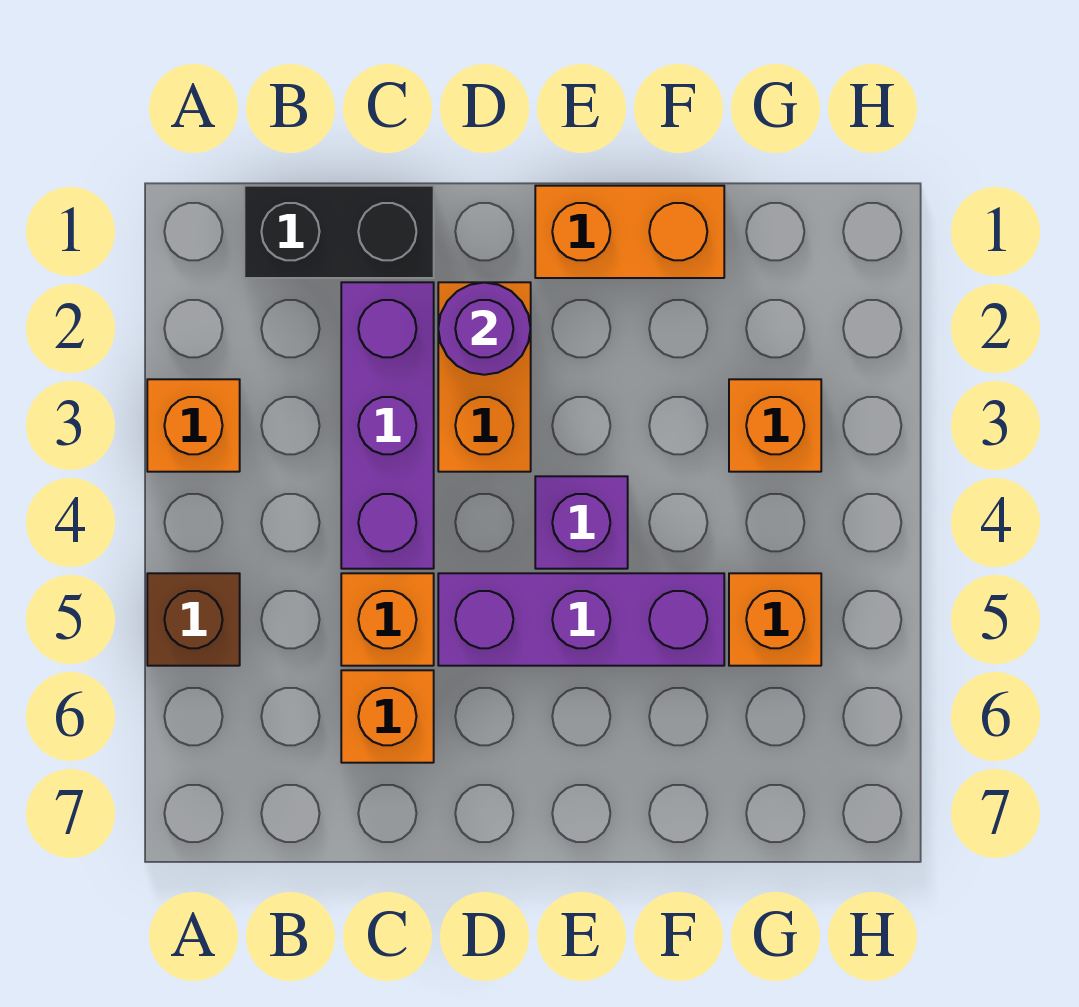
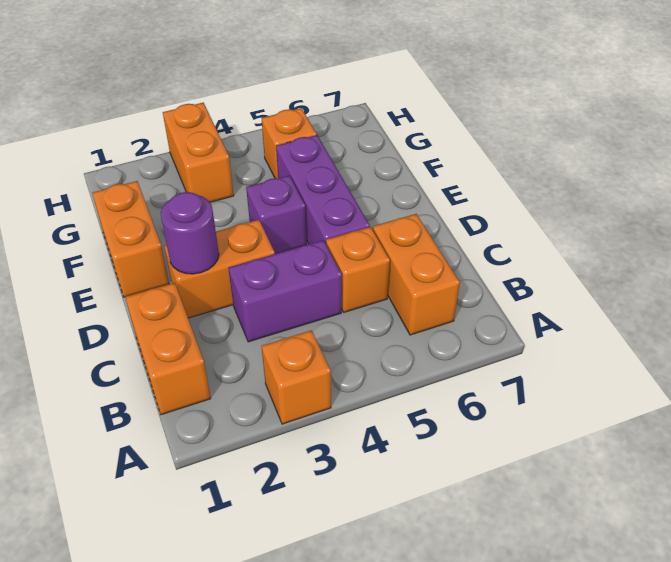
brown 1x1 brick [147,573,240,666] -> none
black 1x2 brick [244,186,434,278] -> orange 1x2 brick [125,283,211,415]
purple 1x3 brick [341,282,434,569] -> purple 1x2 brick [229,240,342,342]
orange 1x1 brick [341,670,434,763] -> orange 1x2 brick [372,214,460,335]
orange 1x1 brick [729,379,821,472] -> orange 1x2 brick [163,103,234,202]

